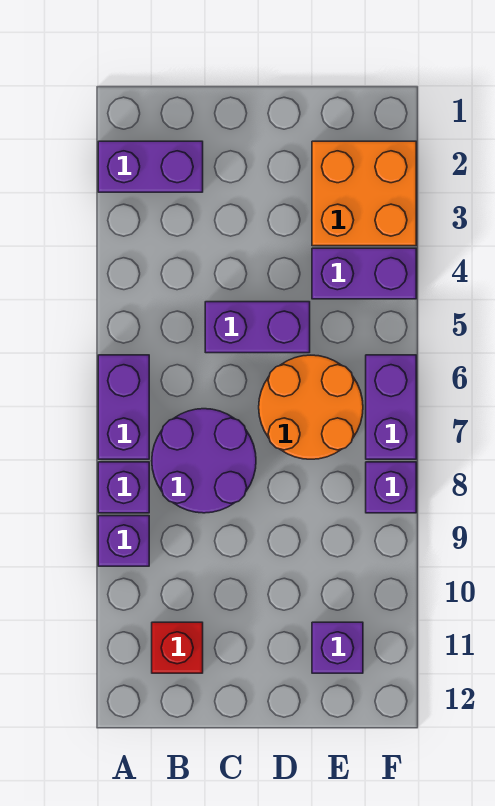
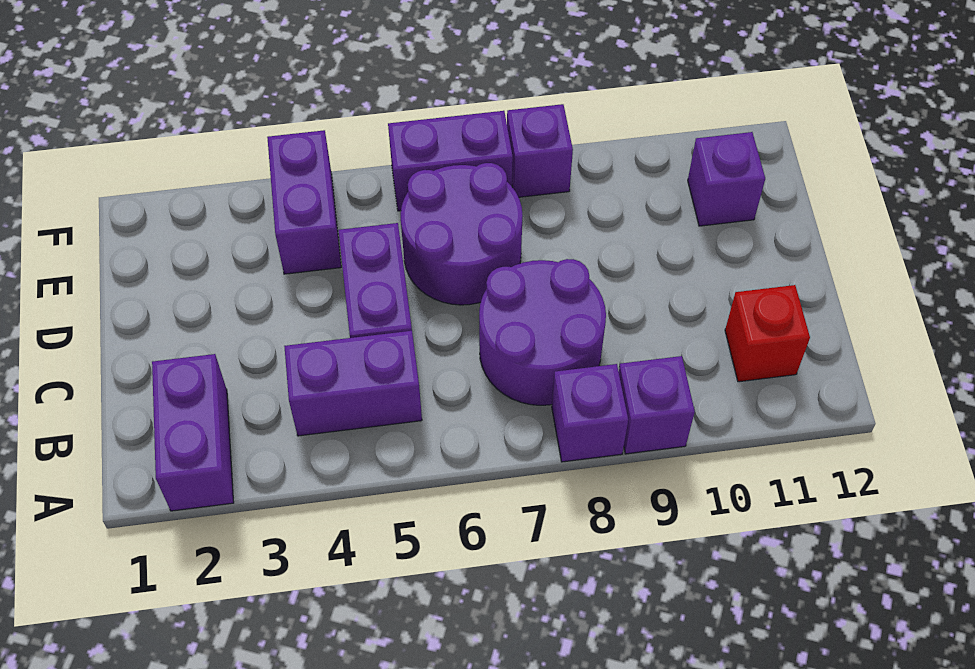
purple 1x2 brick [98,355,149,459] -> purple 1x2 brick moved to [284,331,422,436]
orange 2x2 round brick [259,355,363,459] -> purple 2x2 round brick [401,163,523,305]
orange 2x2 brick [312,141,416,246] -> none

